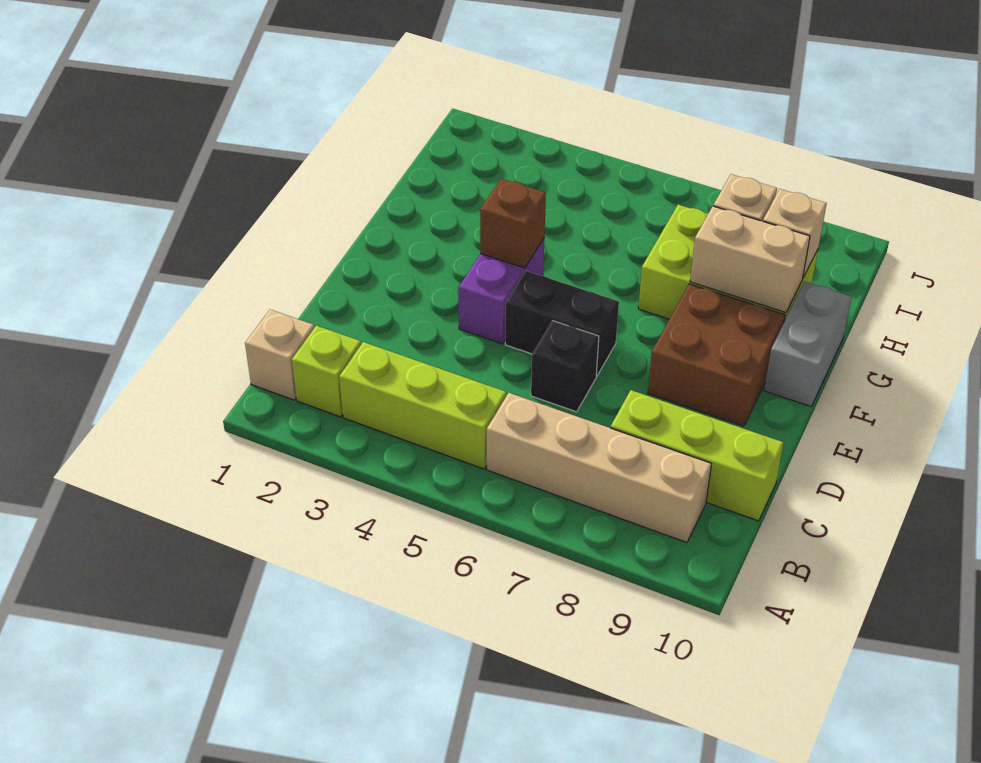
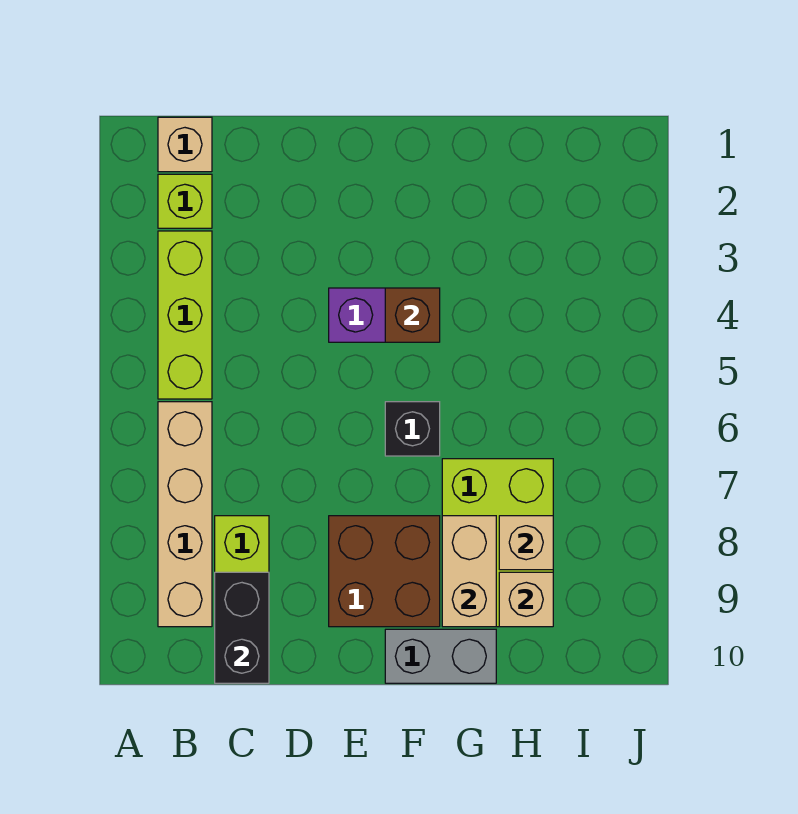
black 1x1 brick [531,321,599,412] -> black 1x1 brick moved to [385,402,440,456]
black 1x2 brick [505,271,619,376] -> black 1x2 brick moved to [215,572,269,683]

